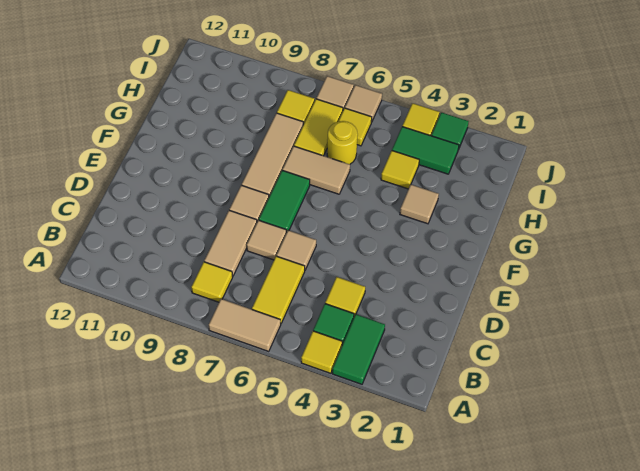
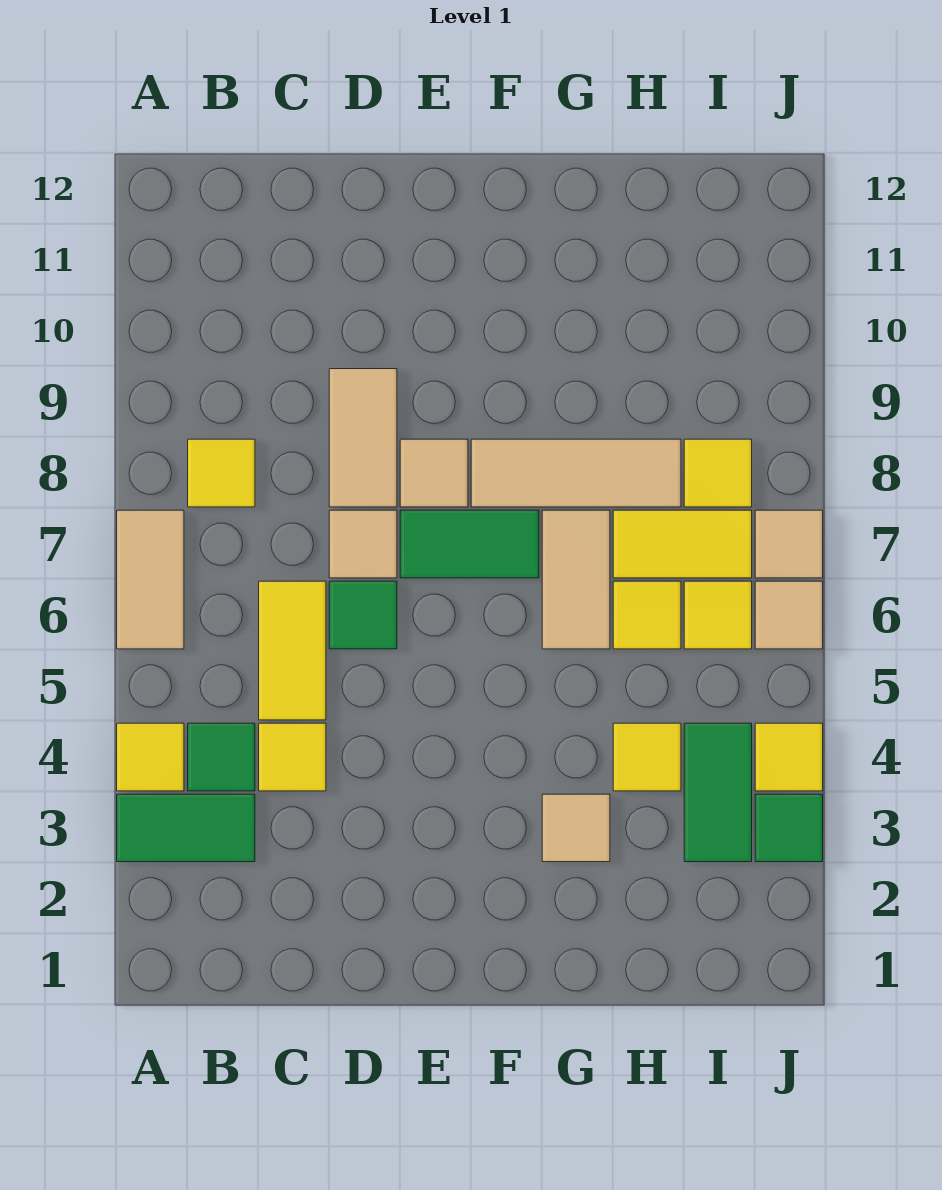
yellow 1x2 tile [252,256,305,323] -> yellow 1x2 tile turned to [259,581,326,720]
tan 1x2 tile [204,210,257,276] -> tan 1x2 tile turned to [329,369,397,507]
tan 1x1 tile [277,230,316,270] -> green 1x1 tile [329,581,397,649]
yellow 1x1 round brick [327,121,358,164] -> yellow 1x1 tile [613,581,681,649]

